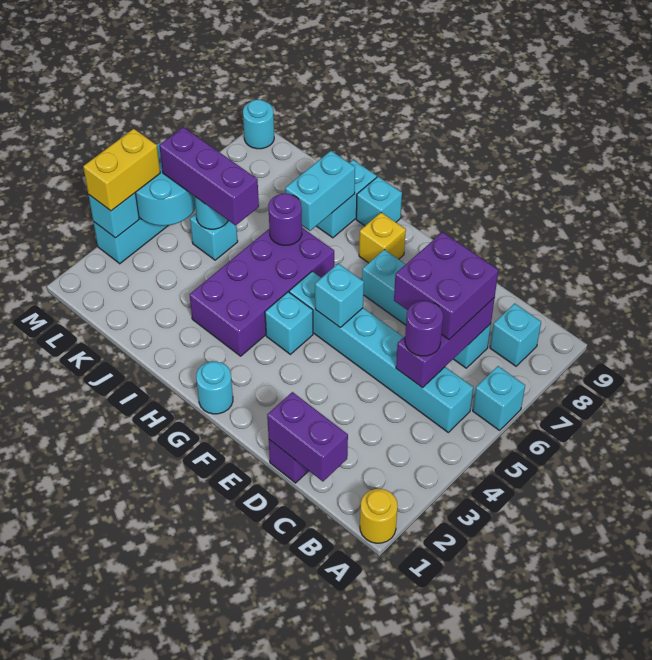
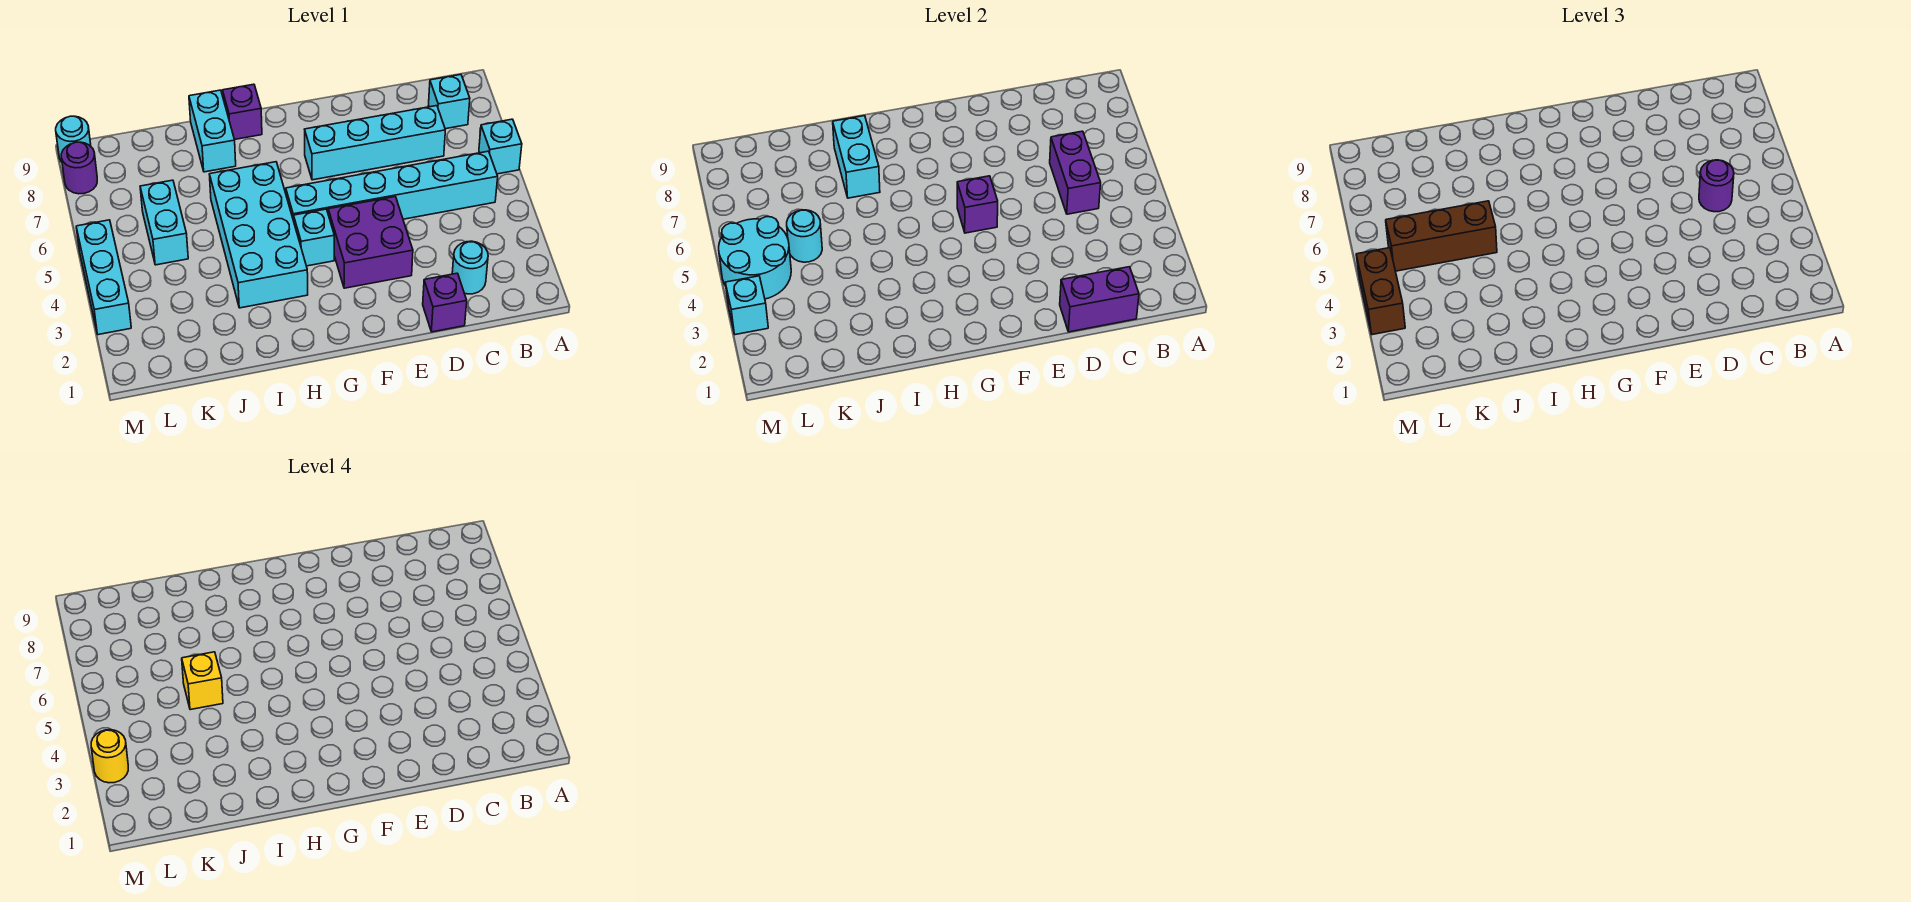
yellow 1x1 round brick [360,489,398,543] -> yellow 1x1 round brick moved to [91,730,128,783]
purple 1x3 brick [396,297,495,388] -> purple 1x2 brick [1050,131,1101,214]
purple 2x2 brick [394,232,498,339] -> purple 2x2 brick moved to [328,197,413,288]
cyan 1x1 brick [315,264,364,327] -> purple 1x1 brick [957,176,998,233]
cyan 1x1 round brick [196,361,233,414] -> cyan 1x1 round brick moved to [452,241,488,294]
yellow 1x1 brick [359,213,406,263] -> yellow 1x1 brick moved to [182,652,223,710]
purple 2x4 brick [190,228,334,356] -> cyan 2x4 brick [209,162,308,308]
cyan 1x1 brick [356,177,402,226] -> purple 1x1 brick [223,84,262,140]
purple 1x1 round brick [268,194,302,245] -> purple 1x1 round brick moved to [61,142,97,194]
purple 1x3 brick [159,127,259,225] -> brown 1x3 brick [1386,201,1497,271]
cyan 1x1 brick [190,214,238,260] -> cyan 1x2 brick [140,180,188,265]
yellow 1x2 brick [83,129,160,211] -> brown 1x2 brick [1356,248,1405,335]

